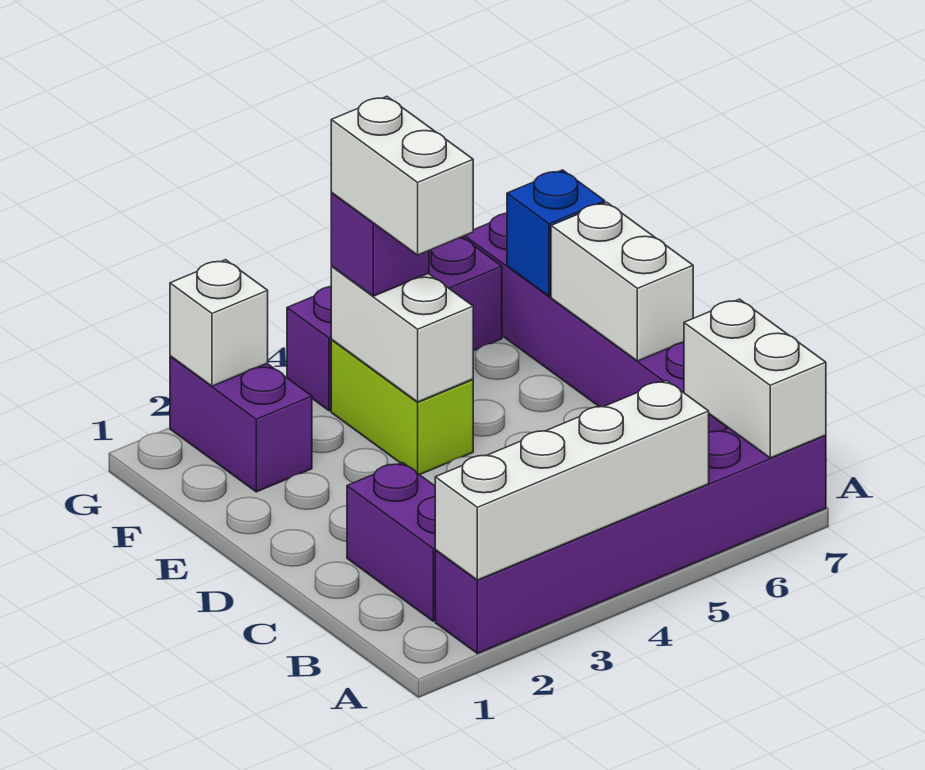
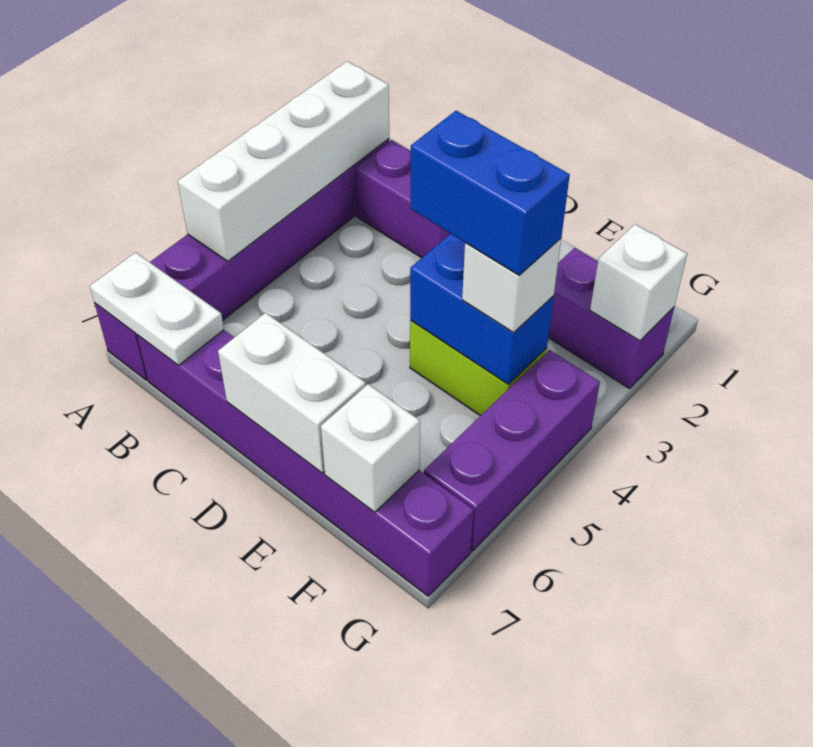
white 1x2 brick [684,299,826,458] -> white 1x2 plate [90,252,224,365]
white 1x2 brick [331,267,473,402] -> blue 1x2 brick [410,234,554,384]
white 1x2 brick [331,96,473,255] -> blue 1x2 brick [411,111,570,275]
purple 1x1 brick [331,193,429,296] -> white 1x1 brick [462,238,561,333]
blue 1x1 brick [507,170,605,296] -> white 1x1 brick [321,384,420,512]

